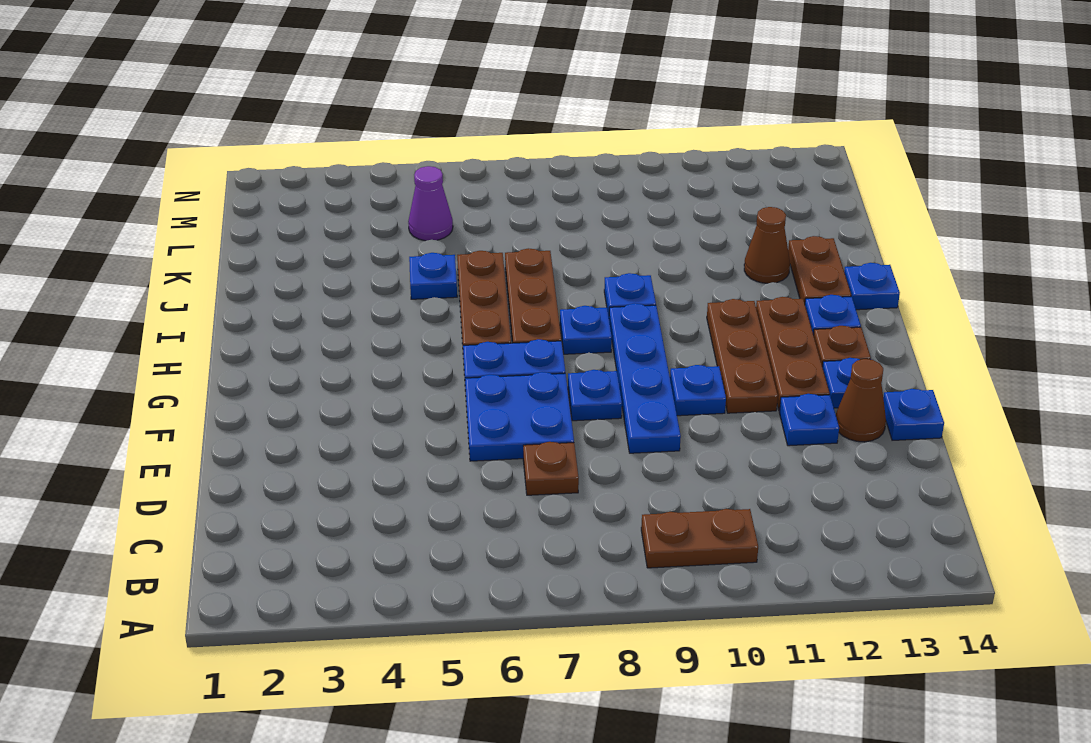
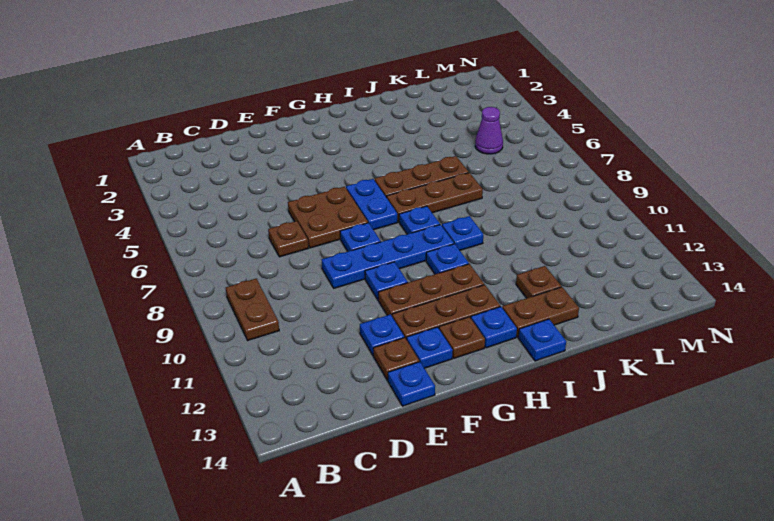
blue 2x2 plate [465,372,574,461] -> brown 2x2 plate [288,187,368,248]
brown 1x1 cone [836,359,886,442] -> brown 1x1 plate [373,337,419,381]
blue 1x1 plate [409,253,457,299] -> blue 1x1 plate moved to [426,244,469,274]
brown 1x1 cone [744,207,790,283] -> brown 1x1 plate [516,266,561,298]

